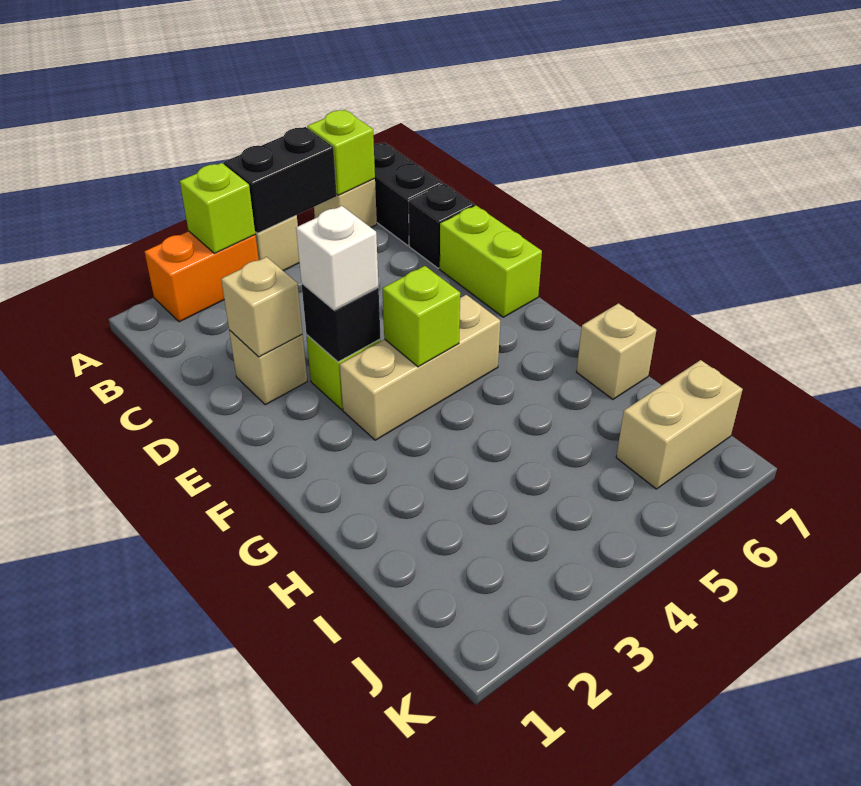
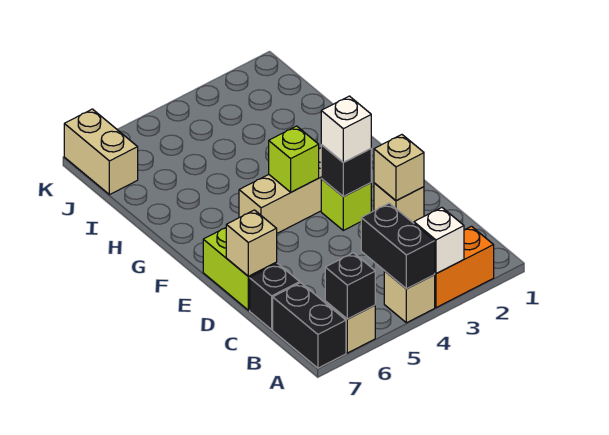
lime 1x1 brick [180,163,255,253] -> white 1x1 brick [414,208,464,274]
black 1x2 brick [224,127,337,233] -> black 1x2 brick turned to [361,203,435,289]
lime 1x1 brick [307,110,375,195] -> black 1x1 brick [325,253,375,319]
tan 1x1 brick [577,303,656,399] -> tan 1x1 brick moved to [226,210,277,276]
tan 1x2 brick [616,360,743,489] -> tan 1x2 brick turned to [64,109,138,195]

